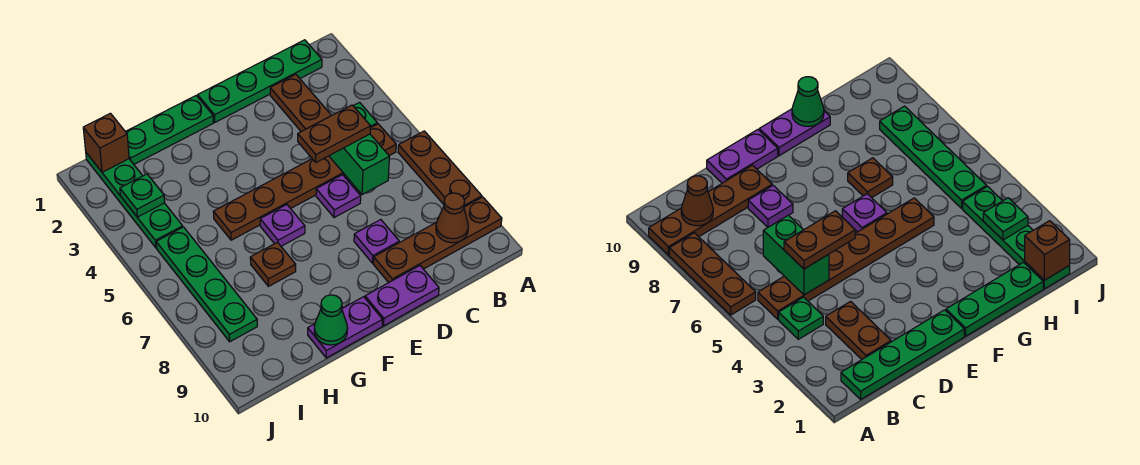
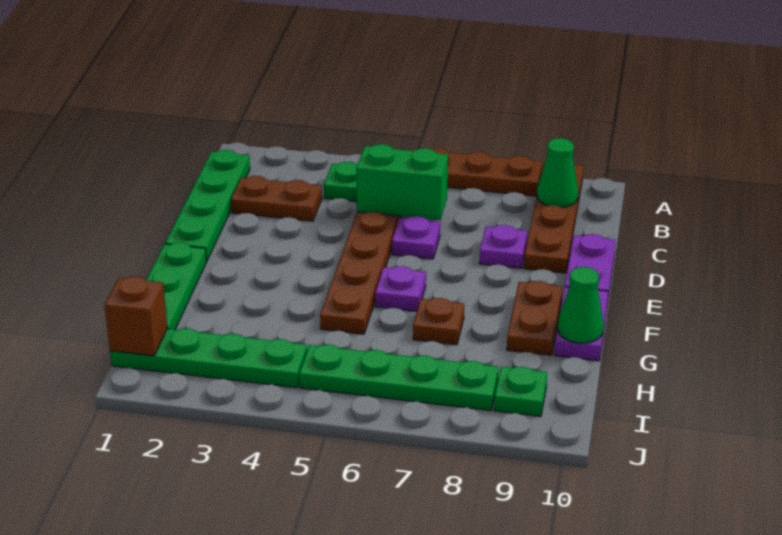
brown 1x1 cone [436,193,468,243] -> green 1x1 cone [537,138,578,207]
brown 1x2 plate [298,105,371,162] -> brown 1x2 plate moved to [507,281,562,355]
green 1x1 plate [120,174,165,217] -> green 1x1 plate moved to [494,367,547,416]

